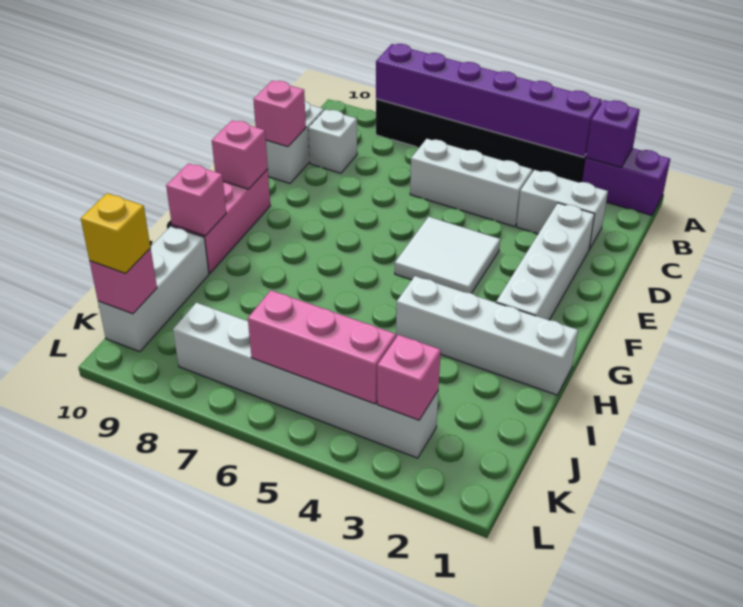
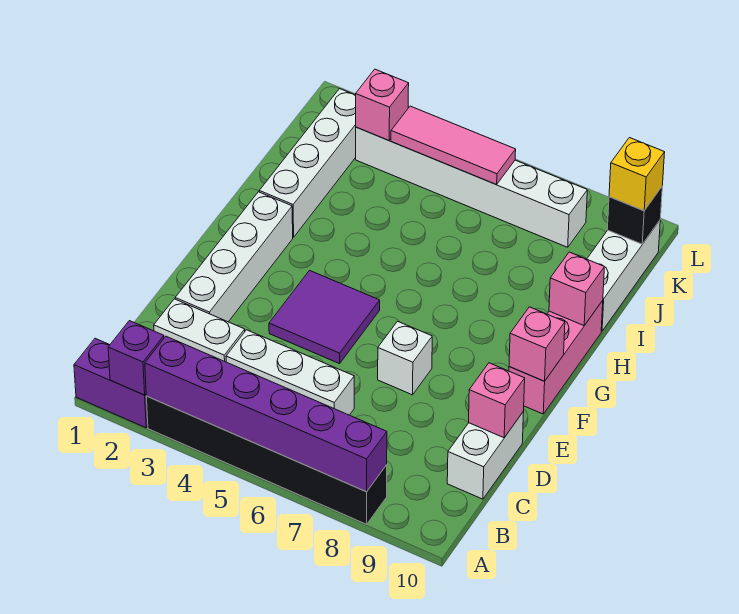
white 1x1 brick [308,109,357,173] -> white 1x1 brick moved to [378,321,432,395]
white 2x2 tile [395,217,500,293] -> purple 2x2 tile [269,271,380,364]
white 1x4 brick [396,276,578,395] -> white 1x4 brick turned to [259,89,356,237]
pink 1x3 brick [248,290,396,404] -> pink 1x3 tile [391,106,516,185]
pink 1x1 brick [90,248,157,314] -> black 1x1 brick [607,187,662,244]

